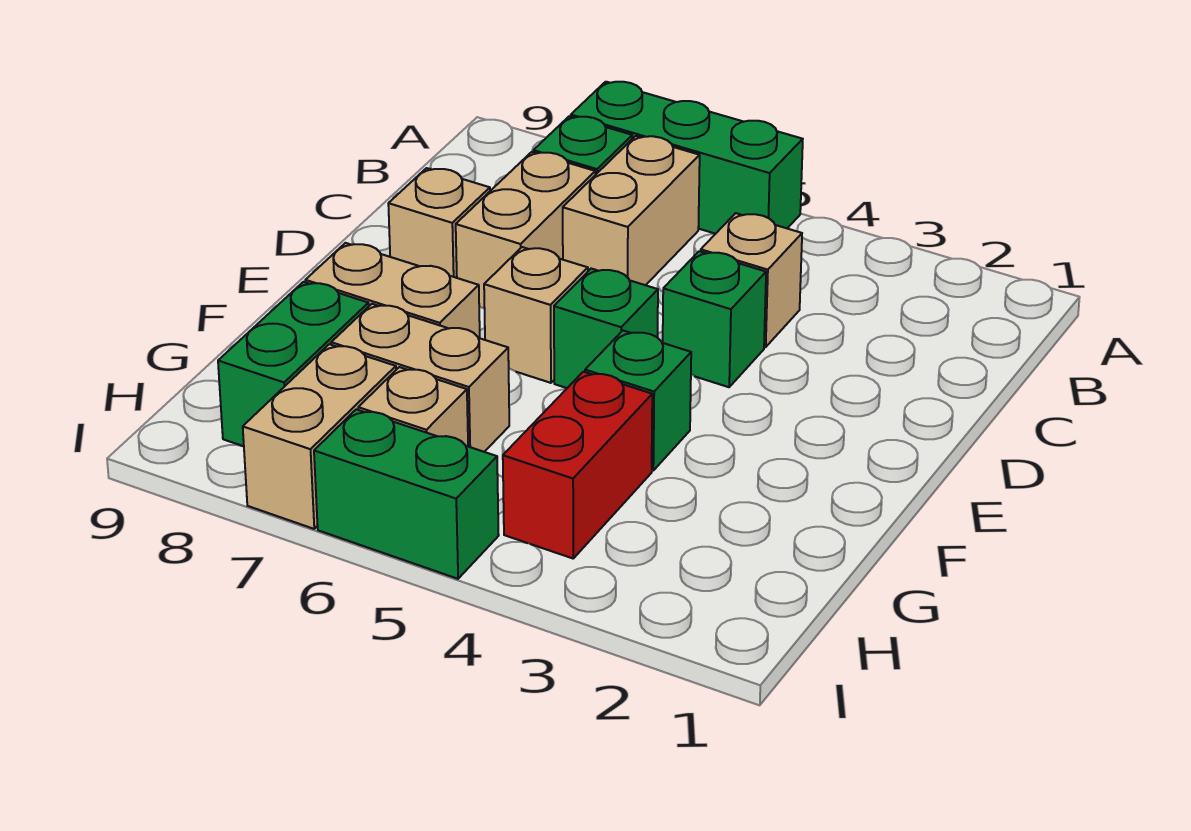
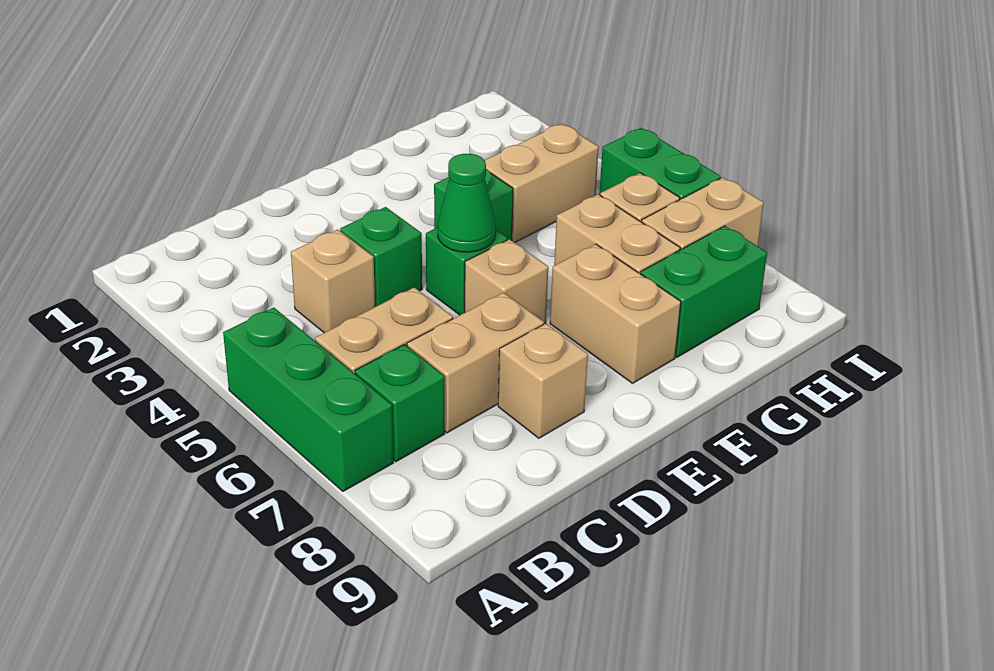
none -> green 1x1 cone [438,154,496,252]
red 1x2 brick [503,372,652,558] -> tan 1x2 brick [485,124,599,243]

